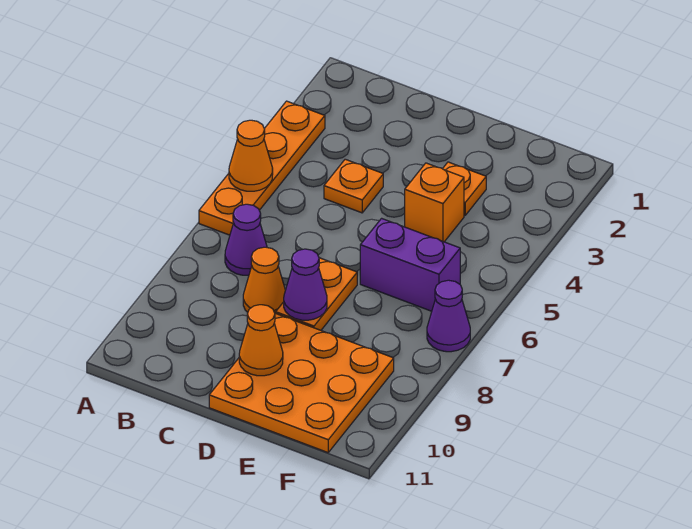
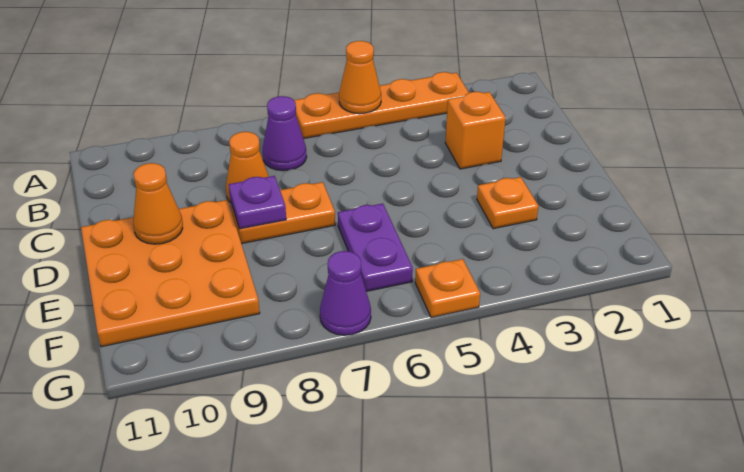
orange 1x1 plate [324,159,383,213] -> orange 1x1 plate moved to [415,259,480,318]
purple 1x1 cone [284,249,327,320] -> purple 1x1 plate [229,176,286,229]
orange 1x1 brick [405,163,464,242] -> orange 1x1 brick moved to [445,92,506,169]
purple 1x2 brick [360,218,460,311] -> purple 1x2 plate [338,204,413,291]

